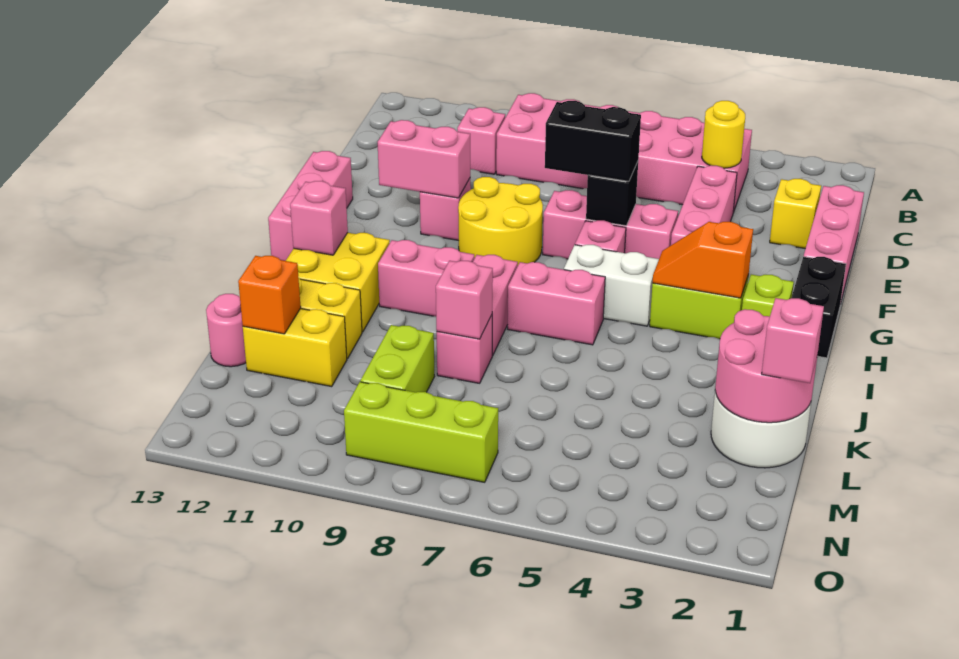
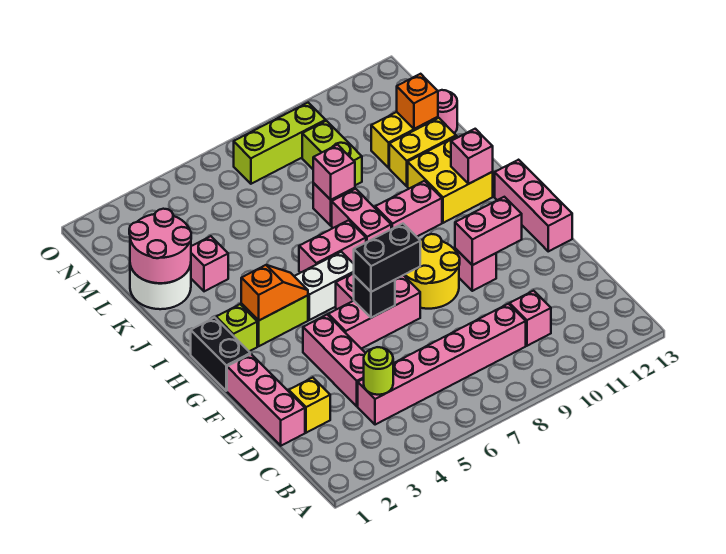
pink 2x6 brick [496,93,752,213] -> pink 1x6 brick [358,304,526,425]
yellow 1x1 round brick [702,101,745,168] -> lime 1x1 round brick [364,347,393,395]
pink 1x1 brick [762,298,824,383] -> pink 1x1 brick moved to [191,236,228,291]

